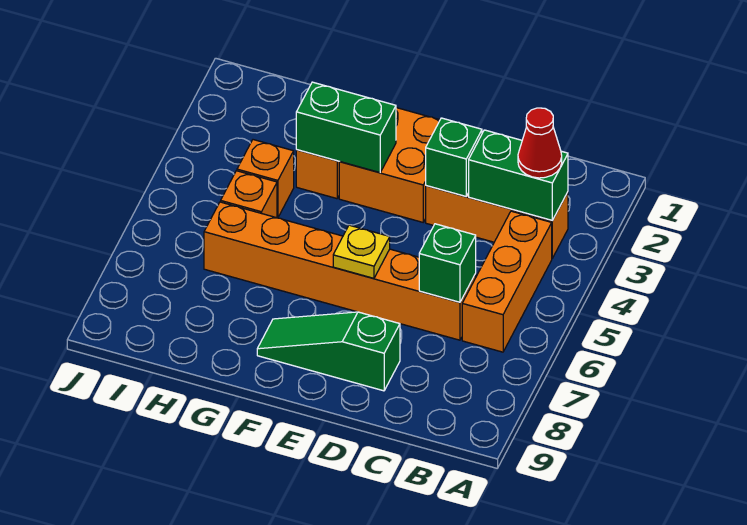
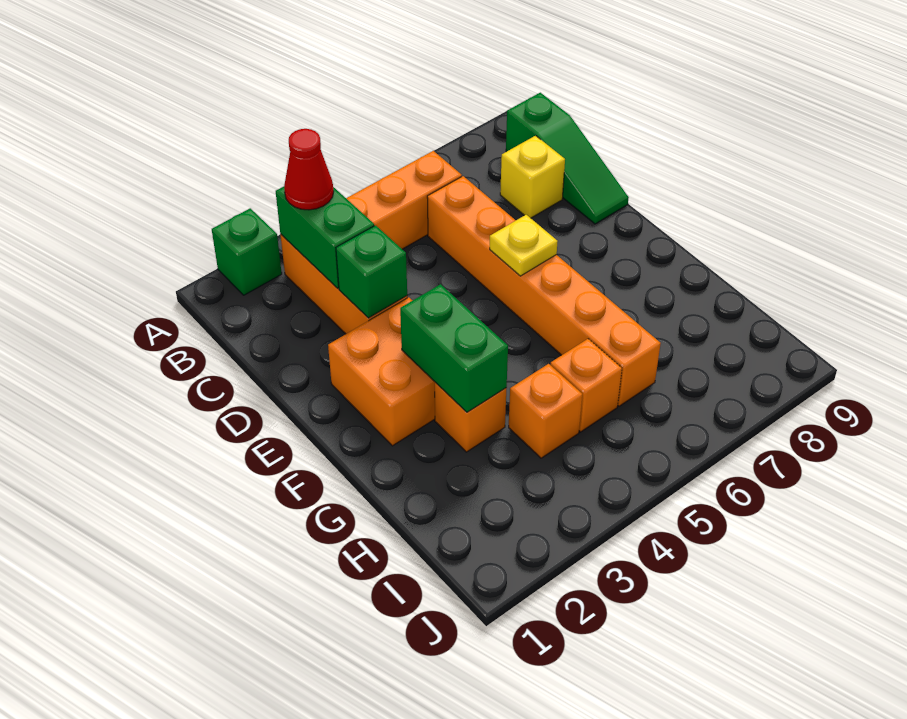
green 1x1 brick [419,224,476,302] -> green 1x1 brick moved to [212,208,282,295]
none -> yellow 1x1 brick [500,136,565,218]
green 1x3 slope [257,312,400,391] -> green 1x3 slope moved to [506,93,629,224]

